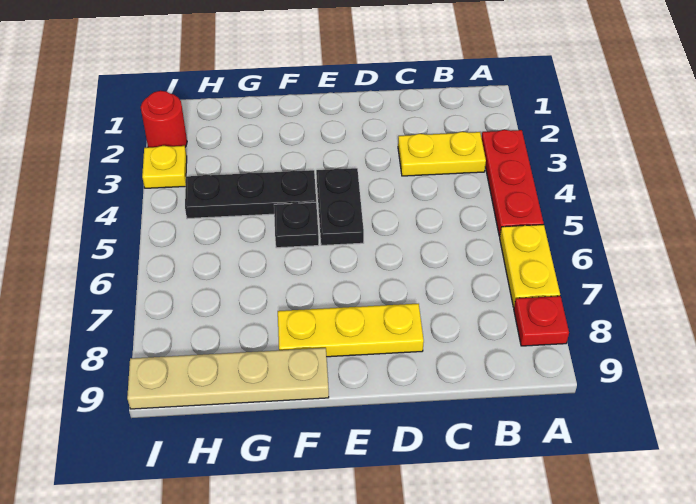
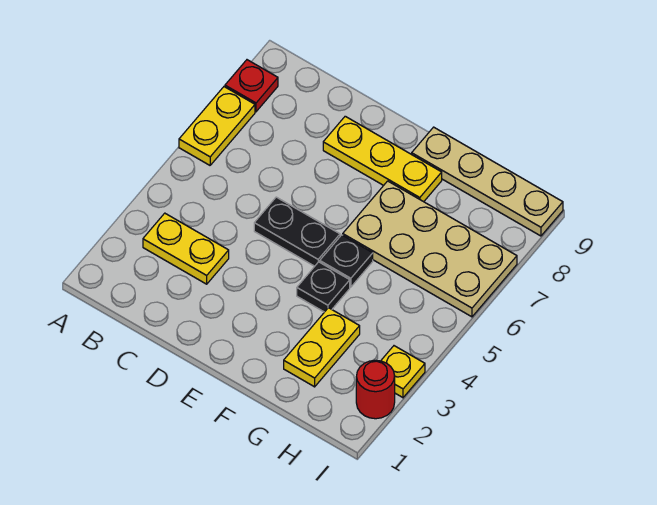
red 1x3 plate [482,130,544,236] -> none
black 1x2 plate [316,168,364,245] -> black 1x2 plate turned to [254,197,340,266]
black 1x3 plate [185,170,316,219] -> black 1x1 plate [297,262,350,312]
none -> tan 2x4 plate [343,181,517,317]
none -> yellow 1x2 plate [284,308,360,387]

